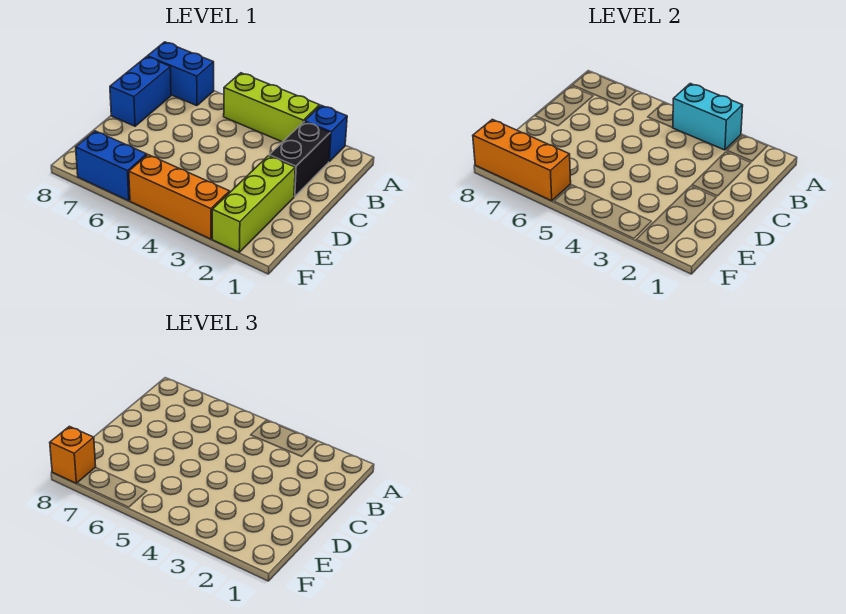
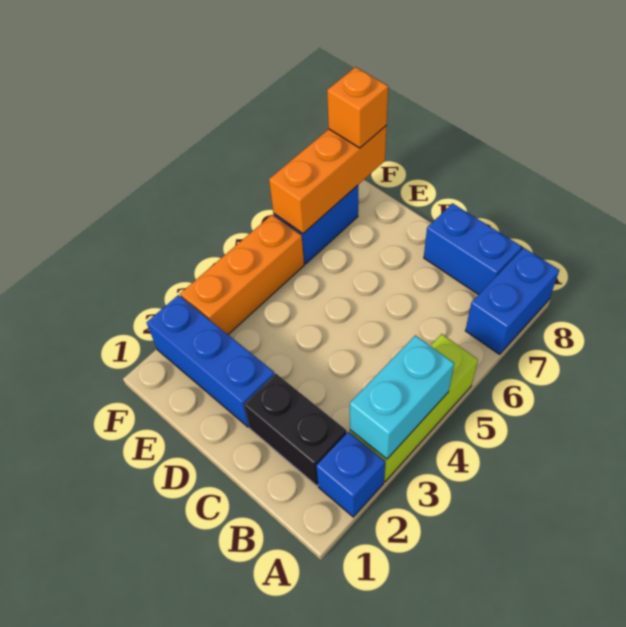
lime 1x3 brick [212,156,295,252] -> blue 1x3 brick [146,295,275,427]

